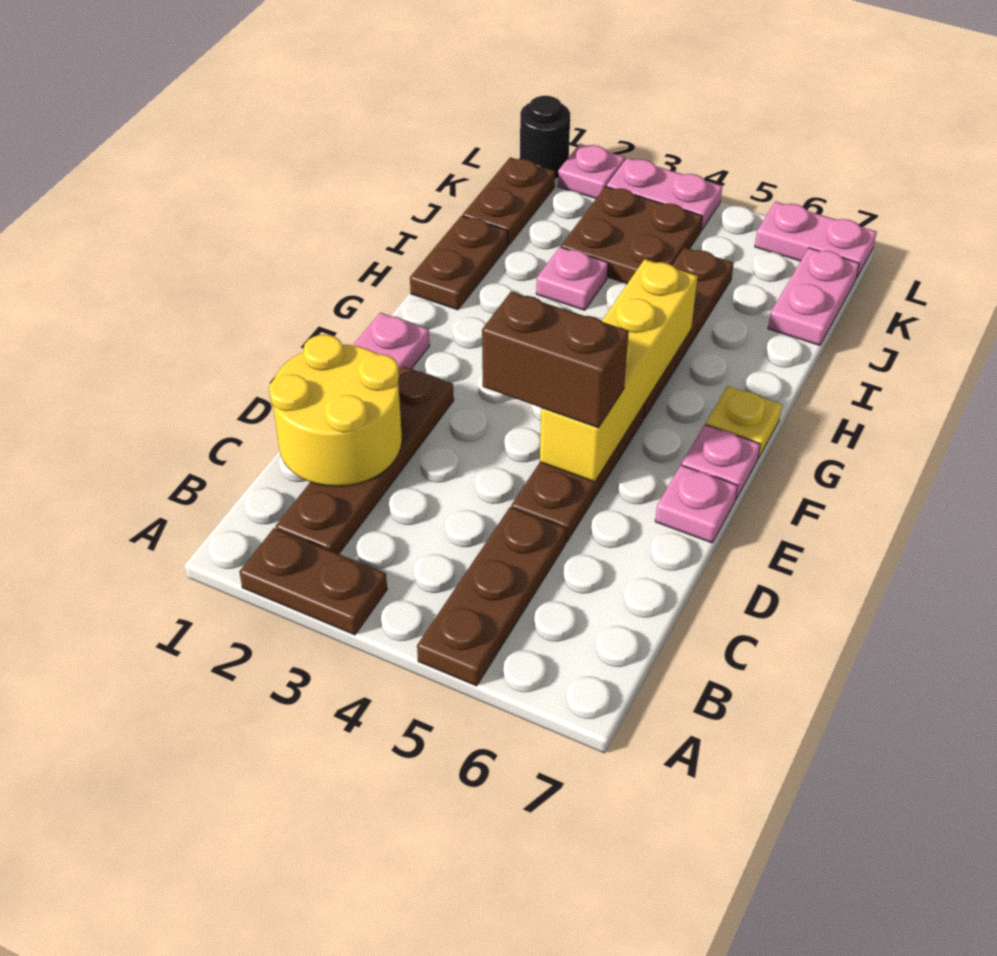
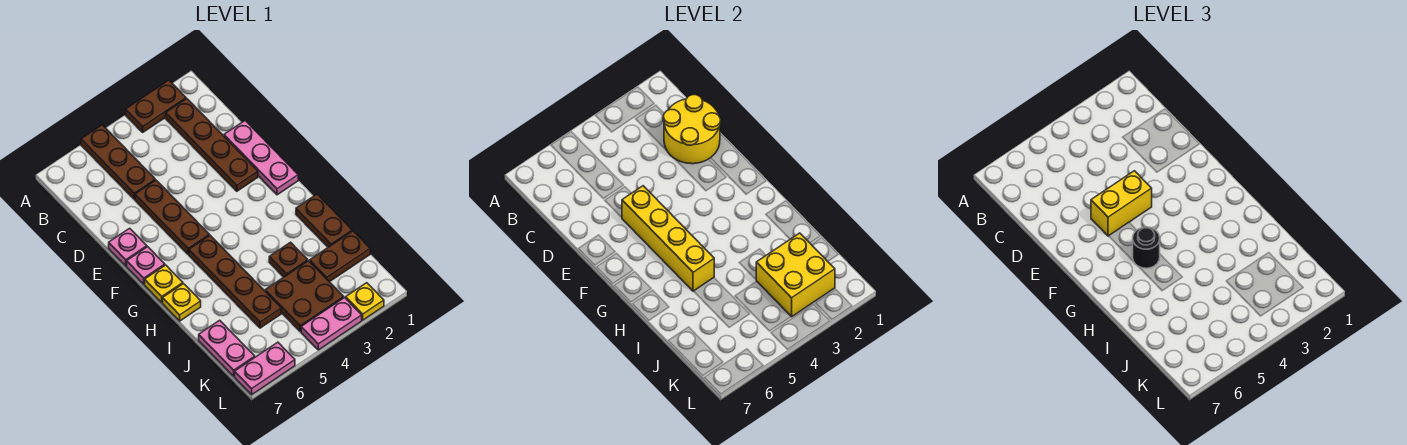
brown 1x2 brick [482,292,629,428] -> yellow 1x2 brick [1091,171,1152,236]
none -> yellow 1x1 plate [163,284,201,321]
pink 1x1 plate [536,247,608,310] -> brown 1x1 plate [269,242,308,277]
brown 1x2 plate [463,157,555,245] -> brown 1x2 plate turned to [310,231,370,282]
none -> yellow 2x2 brick [756,233,835,317]
black 1x1 round brick [520,96,570,179] -> black 1x1 round brick moved to [1133,227,1160,268]
pink 1x1 plate [558,144,625,198] -> yellow 1x1 plate [346,283,384,320]

